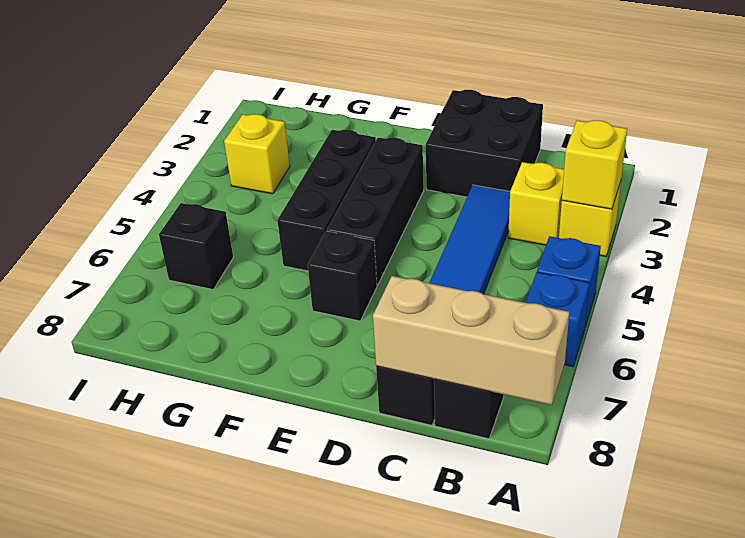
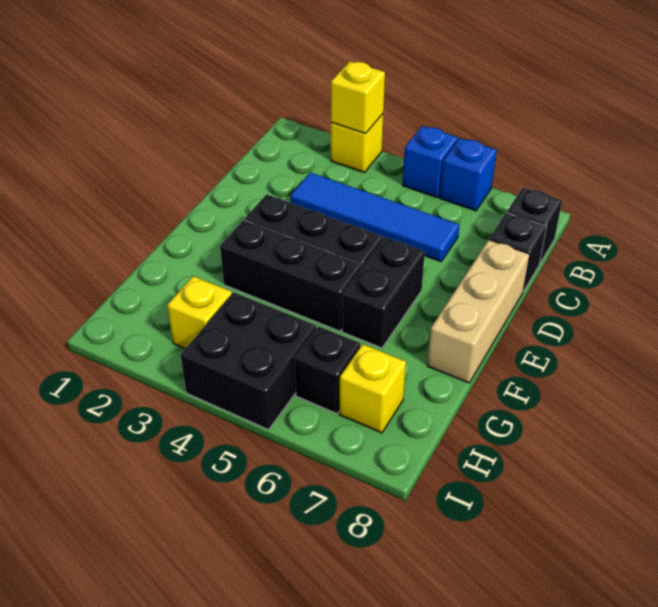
tan 1x3 brick [373,276,569,405] -> tan 1x3 brick moved to [427,240,530,383]
yellow 1x1 brick [508,162,564,245] -> yellow 1x1 brick moved to [339,344,406,433]
black 2x2 brick [426,90,543,197] -> black 2x2 brick moved to [181,292,316,430]
black 1x1 brick [308,231,377,321] -> black 1x2 brick [342,237,425,348]

